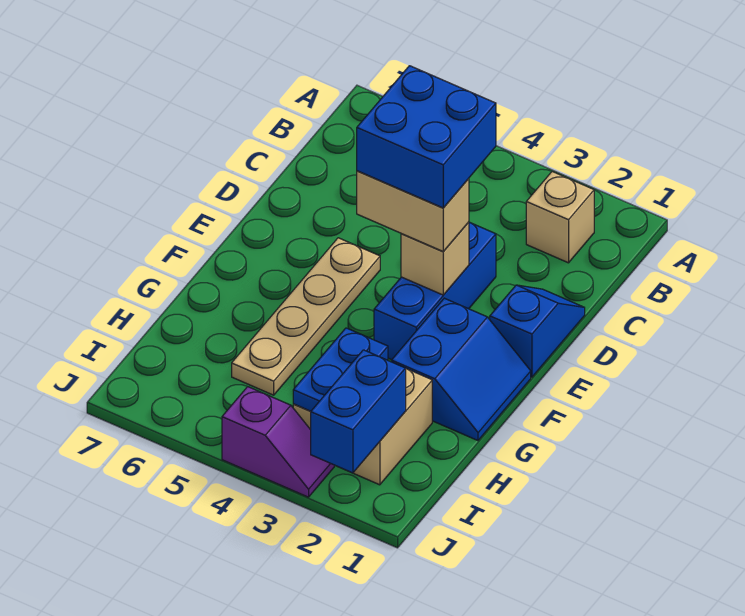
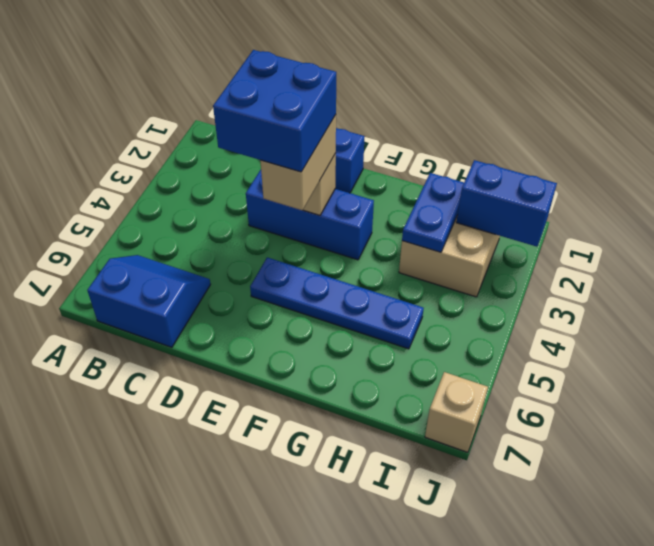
tan 1x1 brick [526,172,594,263] -> tan 1x1 brick moved to [425,372,488,452]
tan 1x4 plate [232,238,380,395] -> blue 1x4 plate [250,257,424,349]
blue 2x2 slope [392,298,531,441] -> blue 2x2 slope moved to [87,255,210,347]
blue 1x2 plate [293,328,388,411] -> blue 1x2 plate turned to [402,173,464,252]
purple 1x2 slope [222,387,334,497] -> none

